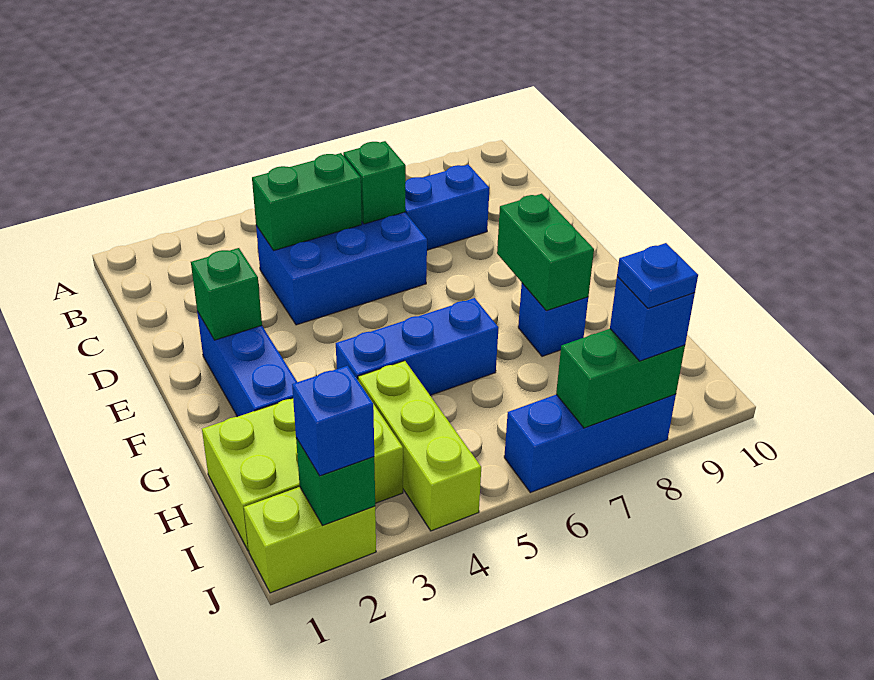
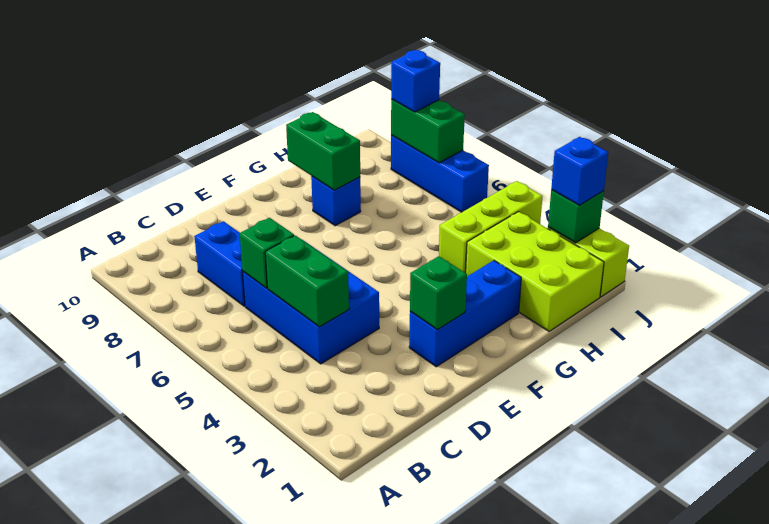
green 1x2 brick [497,194,594,311] -> green 1x2 brick turned to [286,112,360,190]
blue 1x3 brick [336,298,499,395] -> none
blue 1x1 plate [617,243,698,308] -> none

